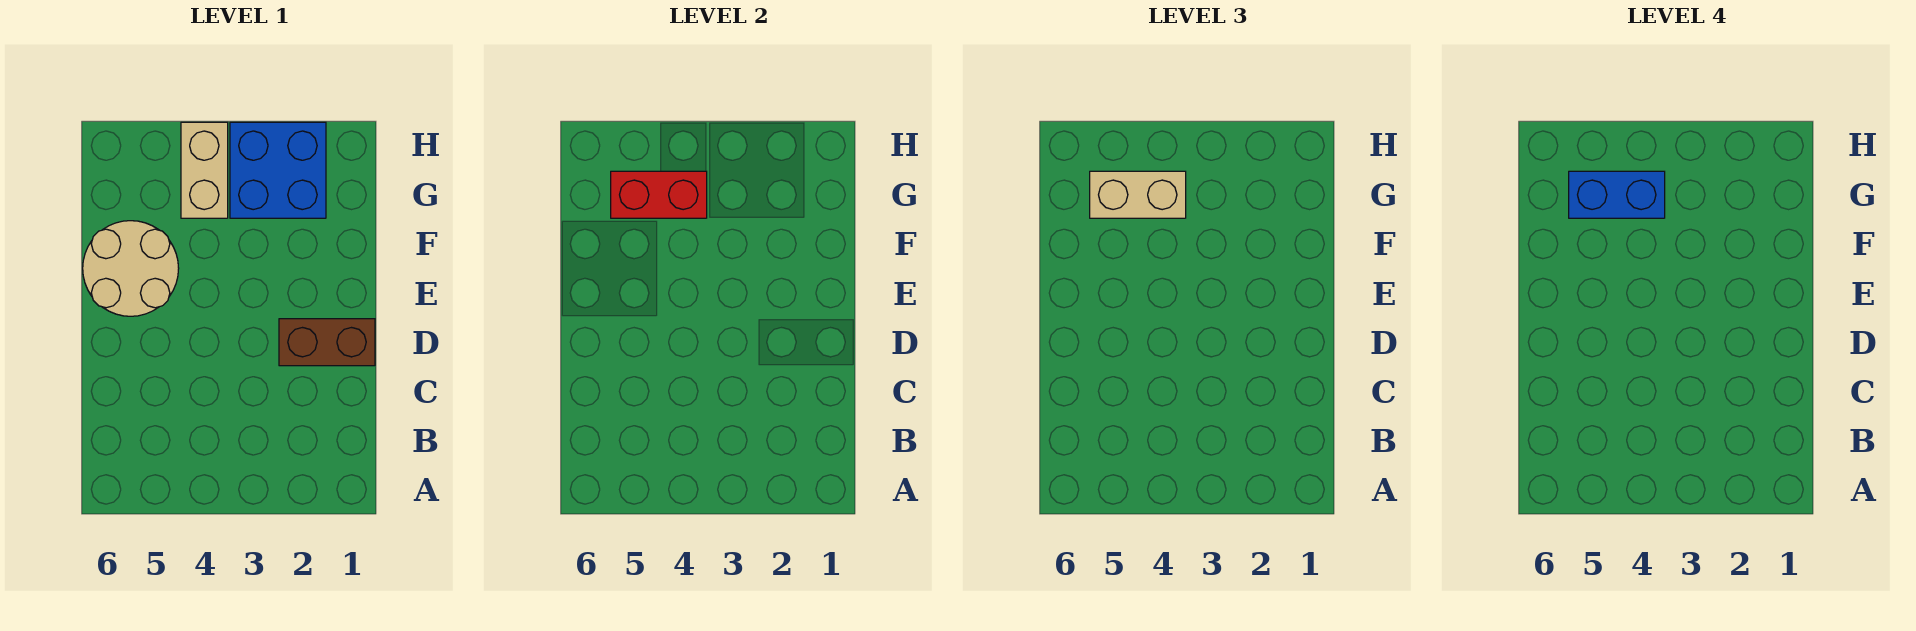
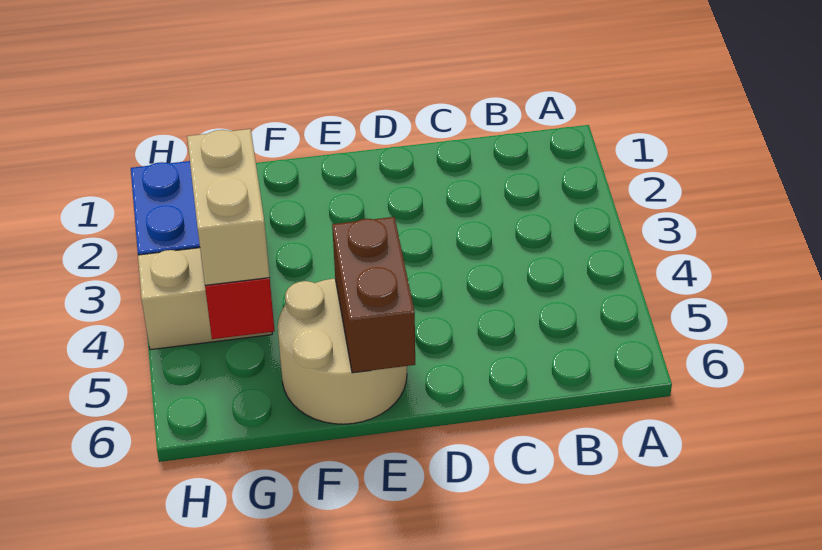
brown 1x2 brick [279,319,375,366] -> brown 1x2 brick moved to [332,217,415,373]
blue 1x2 brick [1569,171,1665,218] -> none

